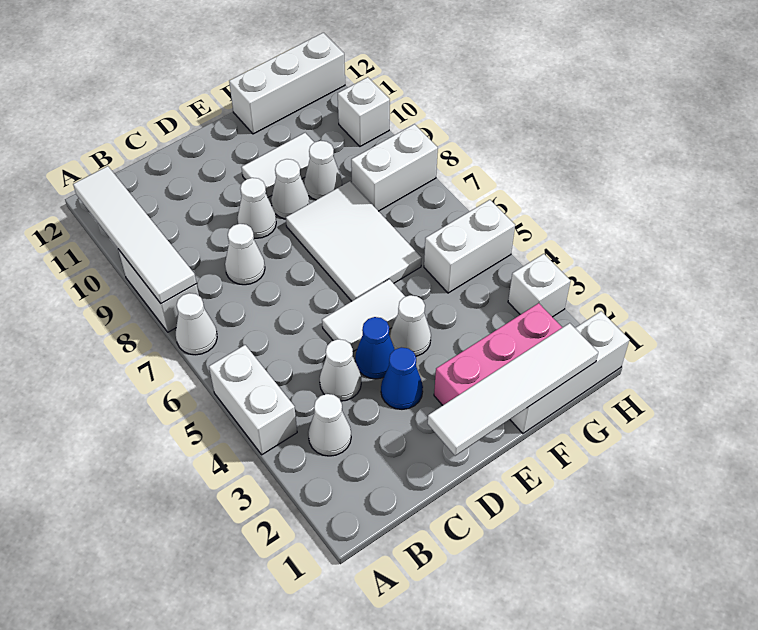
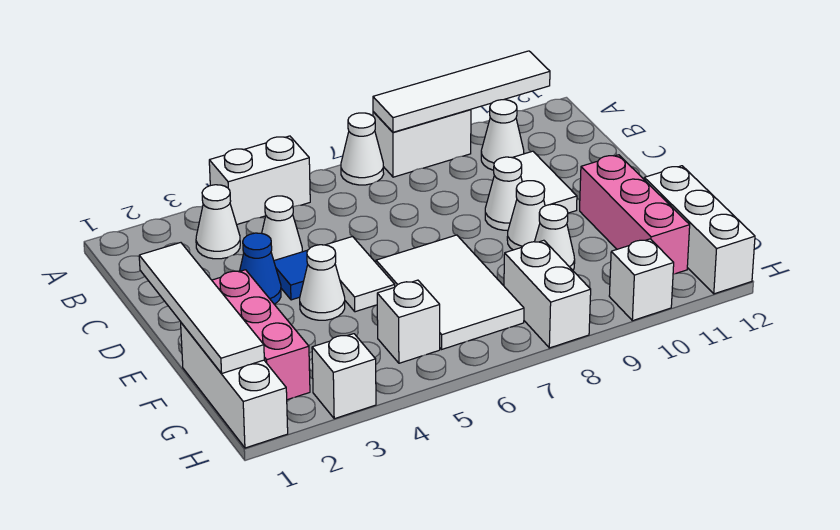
white 1x1 cone [225,224,265,285] -> white 1x1 cone moved to [481,100,524,170]
blue 1x1 cone [355,317,395,379] -> blue 1x1 tile [274,250,308,300]
white 2x3 tile [286,181,422,301] -> white 2x3 tile turned to [376,235,524,349]
white 1x2 tile [241,133,314,197] -> white 1x2 tile moved to [513,151,577,213]
none -> pink 1x3 brick [580,155,690,274]
white 1x2 brick [424,200,515,293] -> white 1x1 brick [377,280,440,363]

